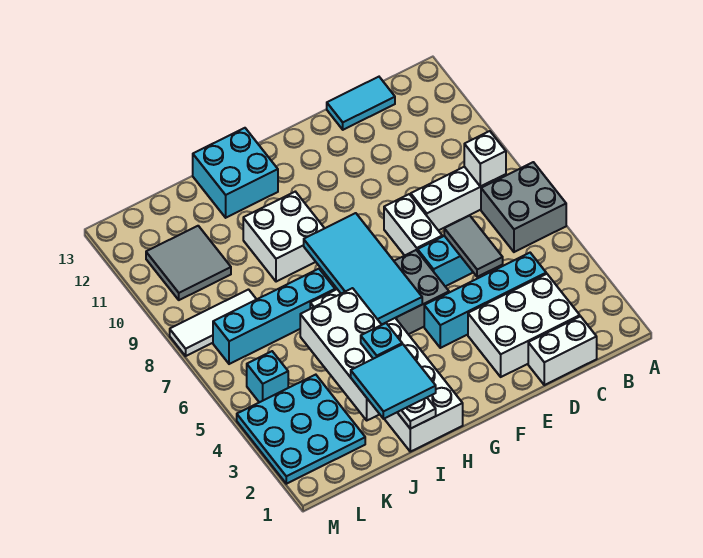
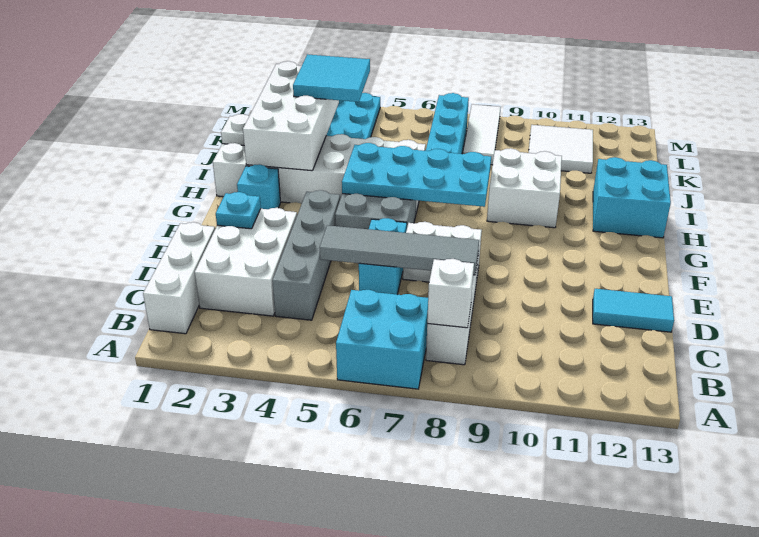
grey 2x2 brick [481,162,566,252] -> cyan 2x2 brick [336,290,428,389]
white 1x2 brick [528,316,597,385] -> white 1x3 brick [143,222,215,334]
cyan 1x4 brick [424,253,546,348] -> grey 1x4 brick [272,190,340,320]
cyan 1x2 tile [327,77,395,130] -> cyan 1x2 tile turned to [593,289,674,332]
grey 1x2 tile [444,216,503,277] -> grey 1x4 tile [319,225,479,275]
cyan 2x4 tile [304,213,422,325] -> cyan 2x4 plate [342,143,491,207]
cyan 2x2 tile [351,344,436,419] -> cyan 2x2 tile moved to [293,54,370,102]
white 2x4 brick [300,288,381,420] -> white 2x4 brick turned to [243,61,339,171]
cyan 1x1 plate [361,323,402,359] -> cyan 1x1 plate moved to [216,192,261,229]
grey 2x2 tile [146,226,231,300] -> white 2x2 tile [529,125,593,173]
cyan 1x1 brick [247,351,288,402] -> cyan 1x1 brick moved to [237,164,281,209]

